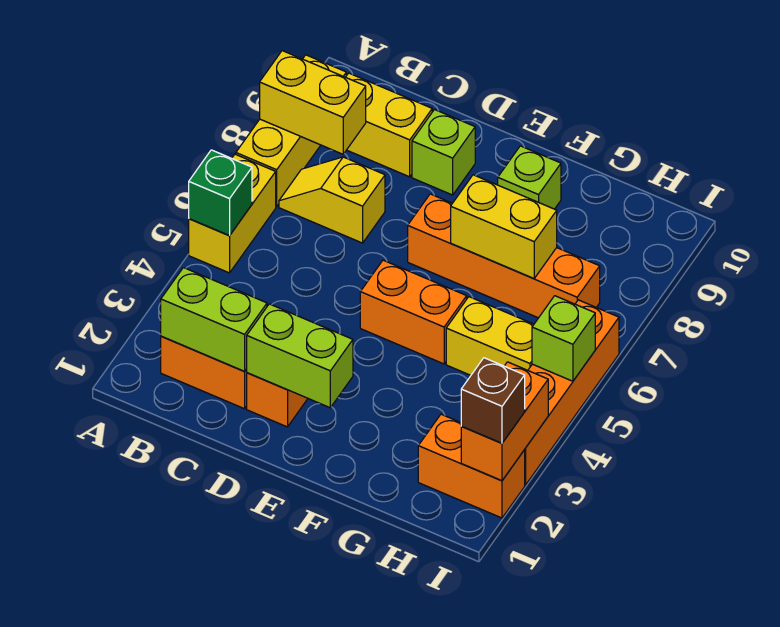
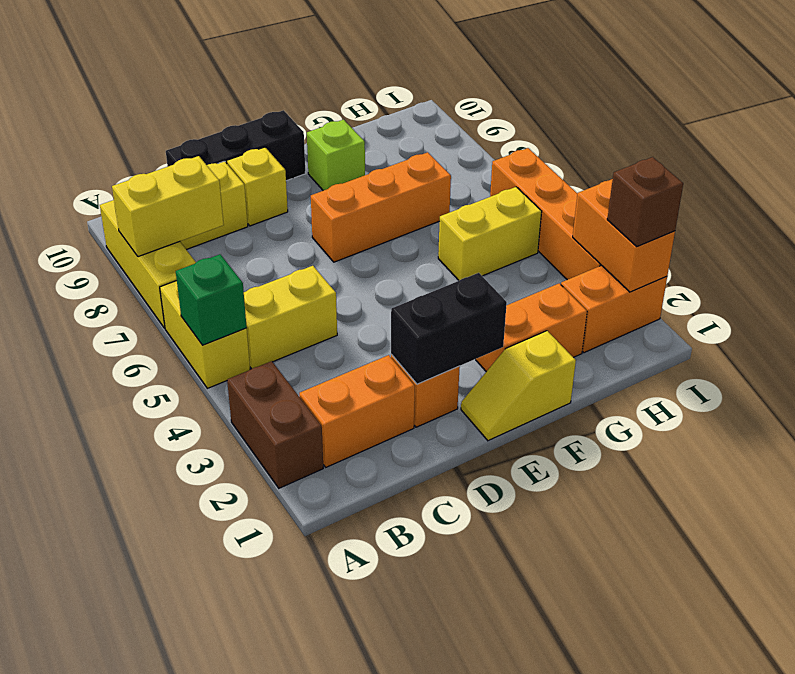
none -> brown 1x2 brick [227,361,323,488]
lime 1x2 brick [161,268,267,371] -> none
yellow 1x2 slope [279,157,385,243] -> yellow 1x2 slope moved to [461,331,576,441]
none -> black 1x3 brick [166,110,306,181]
lime 1x2 brick [247,304,353,408] -> black 1x2 brick [391,273,507,384]
lime 1x1 brick [412,110,475,195] -> yellow 1x1 brick [227,147,288,226]
orange 1x2 brick [360,260,467,364] -> orange 1x2 brick moved to [476,283,587,372]
orange 1x4 brick [408,194,600,318] -> orange 1x3 brick [311,152,451,262]
yellow 1x2 brick [451,175,557,279] -> yellow 1x2 brick moved to [244,266,337,369]
lime 1x1 brick [532,296,595,381] -> none

